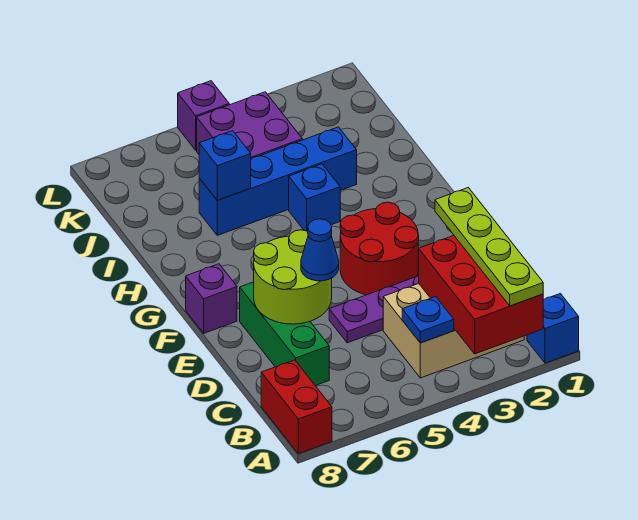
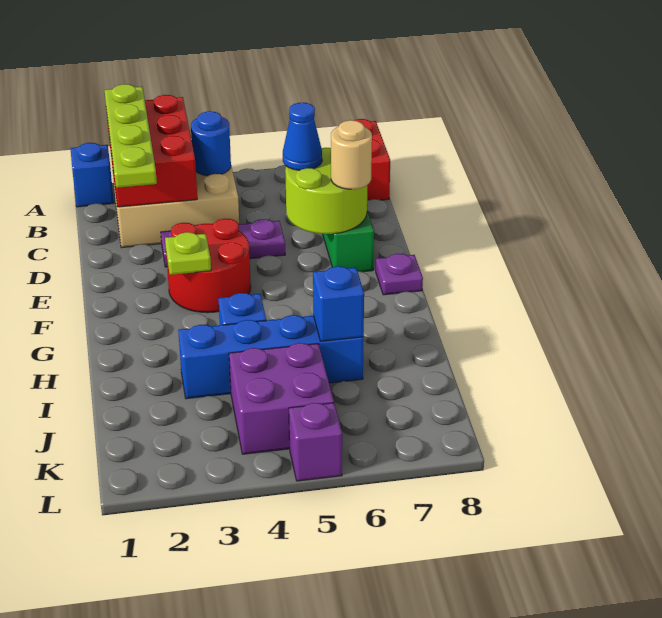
blue 1x1 plate [402,297,454,343] -> blue 1x1 round brick [191,111,231,176]
none -> tan 1x1 round brick [331,120,372,189]
none -> lime 1x1 plate [165,232,211,275]
purple 1x1 brick [186,264,237,333] -> purple 1x1 plate [376,254,423,295]

